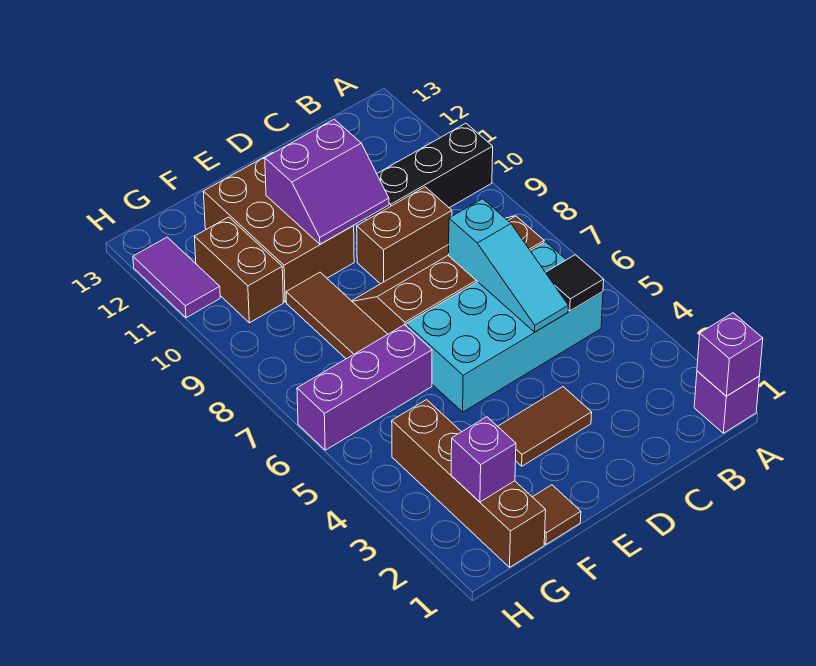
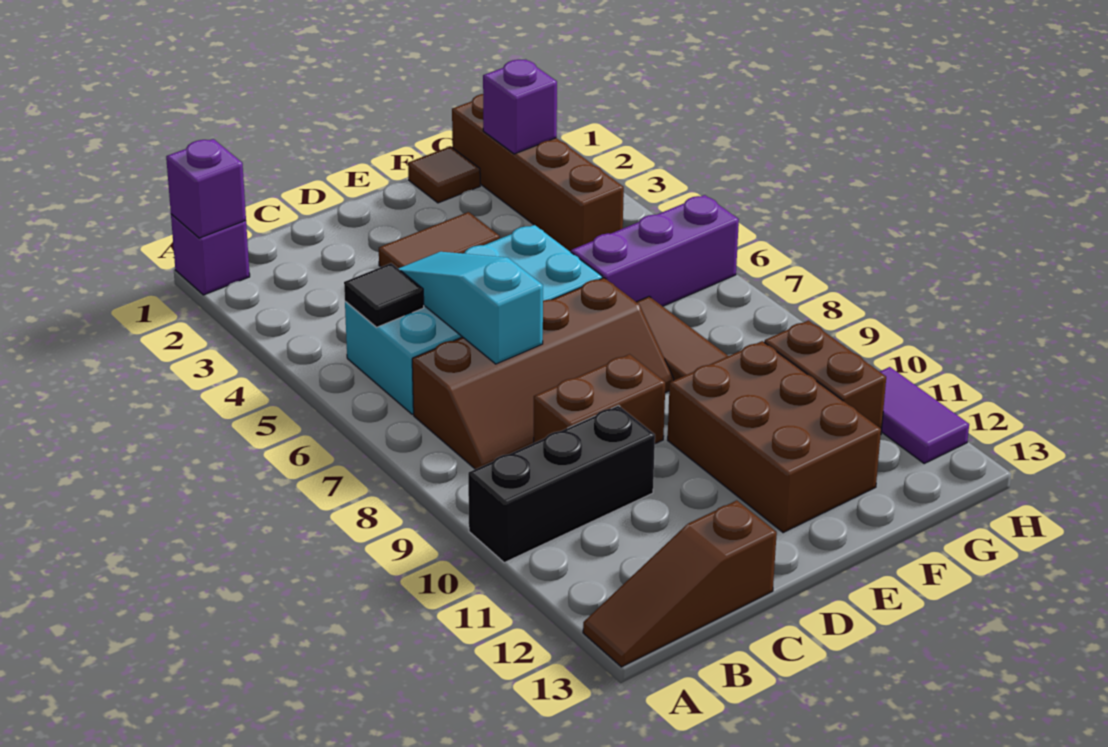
none -> brown 1x3 slope [583,500,777,667]
purple 2x2 slope [265,119,389,244] -> none

